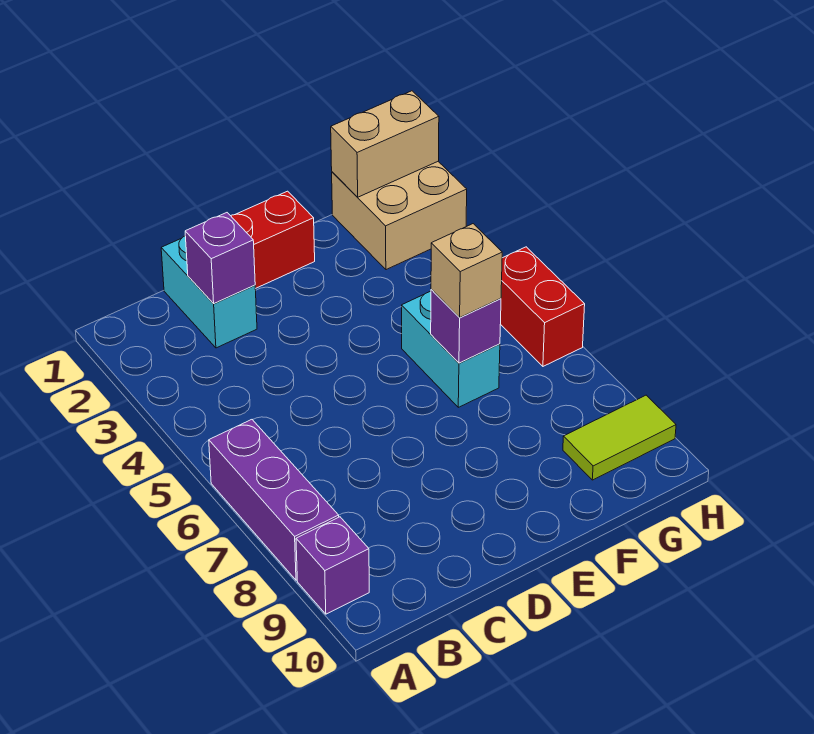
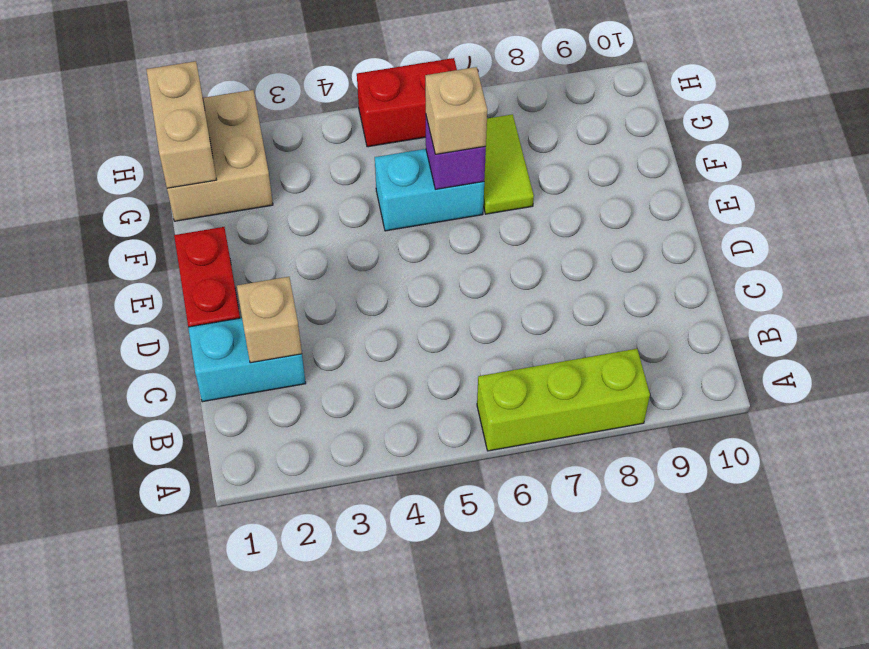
purple 1x3 brick [209,420,339,580] -> lime 1x3 brick [477,349,650,451]
purple 1x1 brick [296,517,369,614] -> none
purple 1x1 brick [185,213,255,304] -> tan 1x1 brick [237,277,302,363]
lime 1x2 tile [563,395,676,480] -> lime 1x2 tile moved to [483,114,534,214]

